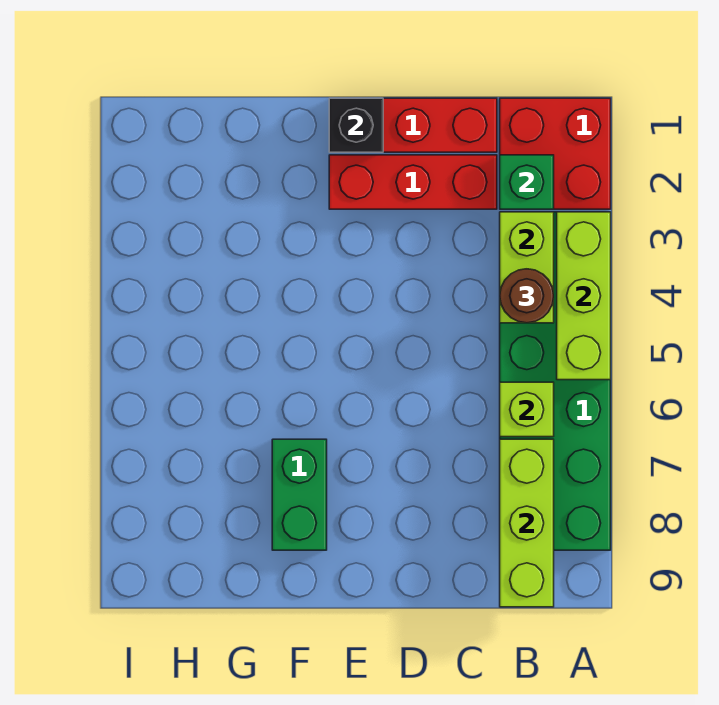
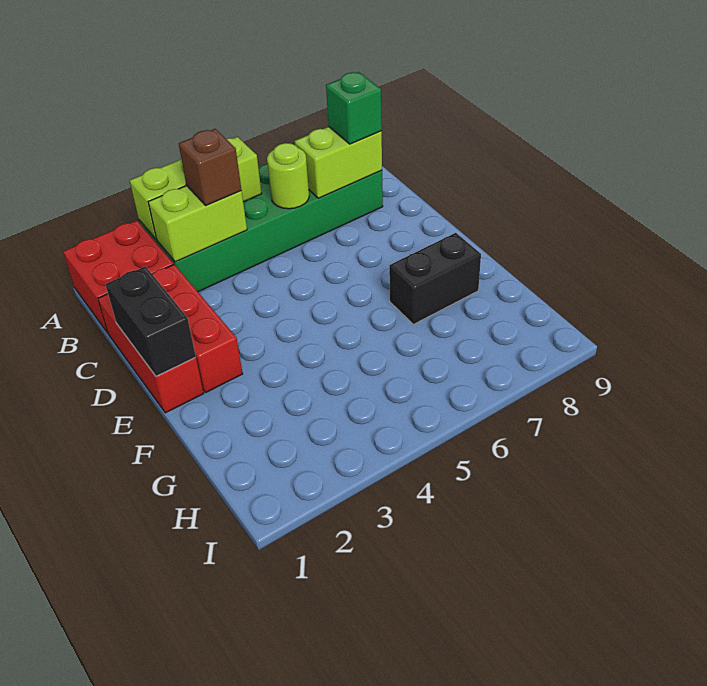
green 1x1 brick [500,155,554,209] -> green 1x1 brick moved to [326,72,382,144]
brown 1x1 round brick [500,269,554,323] -> brown 1x1 brick [179,129,241,206]
lime 1x1 brick [500,382,554,437] -> lime 1x1 round brick [267,143,309,209]
lime 1x3 brick [500,439,554,607] -> lime 1x2 brick [295,127,382,198]
black 1x1 brick [329,98,383,152] -> black 1x2 brick [106,266,196,376]
green 1x2 brick [272,439,327,550] -> black 1x2 brick [389,233,481,324]

